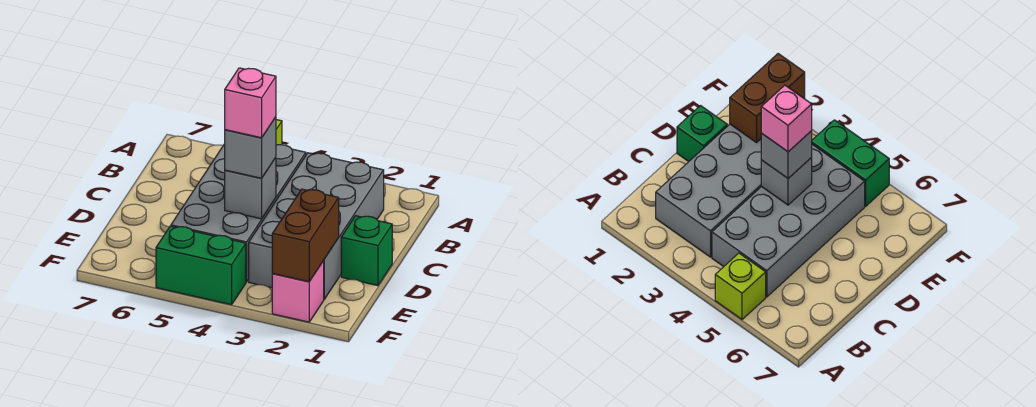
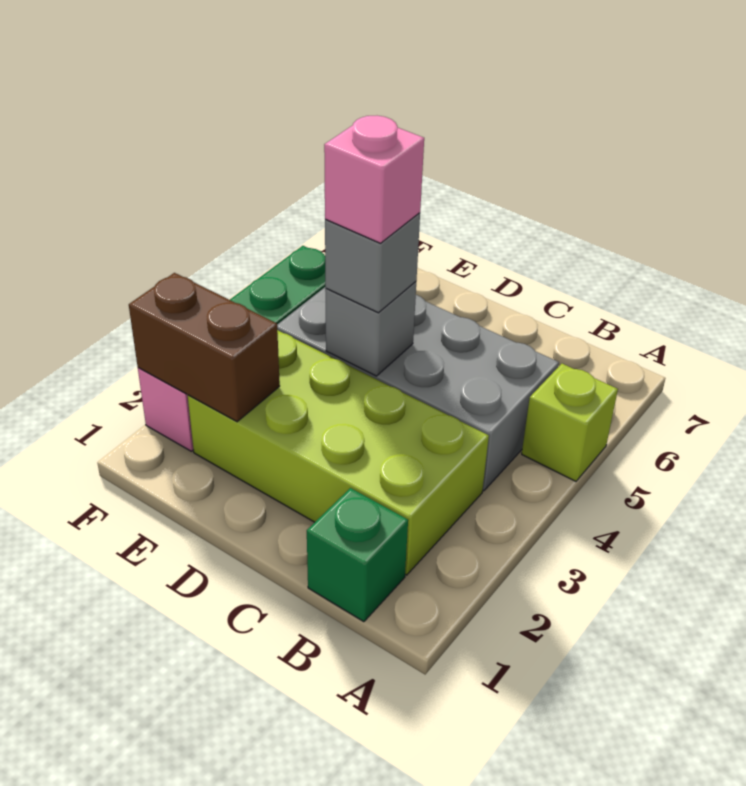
grey 2x4 brick [249,153,384,299] -> lime 2x4 brick [188,330,489,575]
green 1x1 brick [341,216,392,286] -> green 1x1 brick moved to [307,488,408,622]

